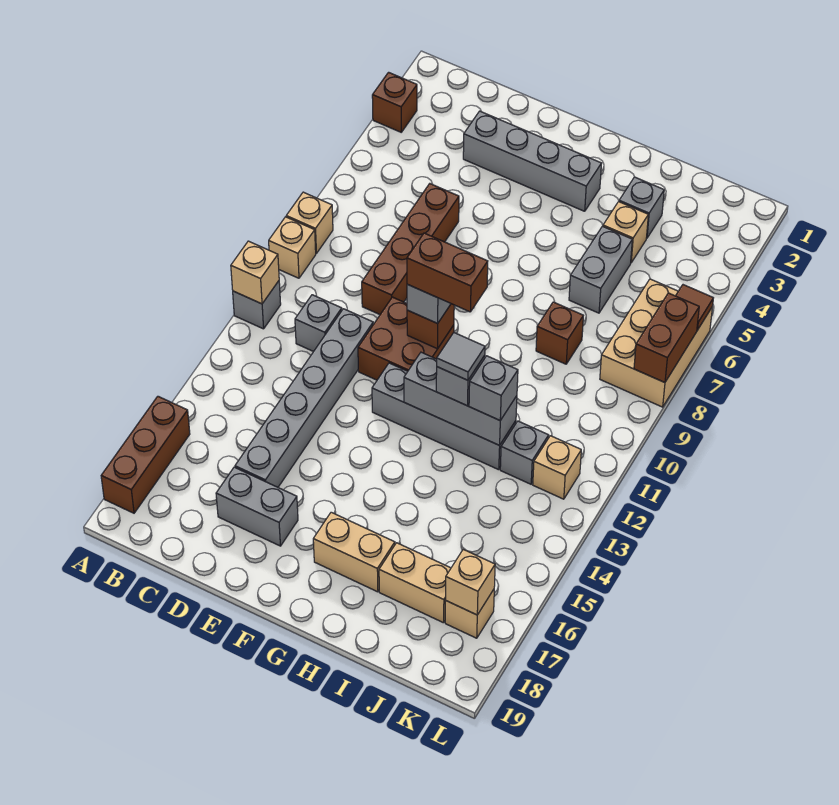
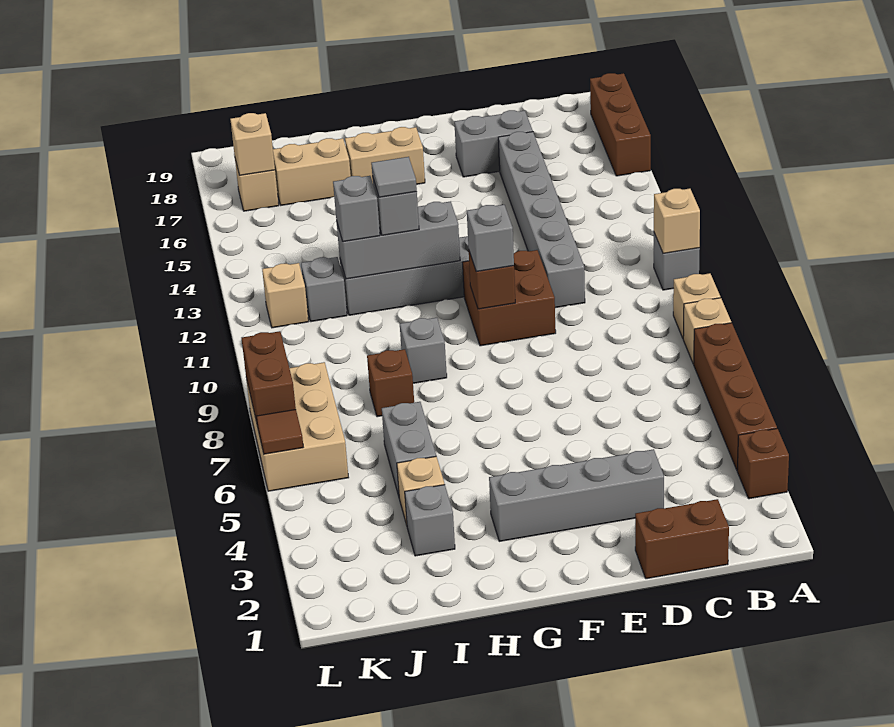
grey 1x1 brick [295,295,342,352] -> grey 1x1 brick moved to [400,318,447,383]
brown 1x4 brick [362,184,459,314] -> brown 1x4 brick moved to [694,323,777,470]
brown 1x2 brick [407,233,488,312] -> brown 1x2 brick moved to [635,499,729,579]

